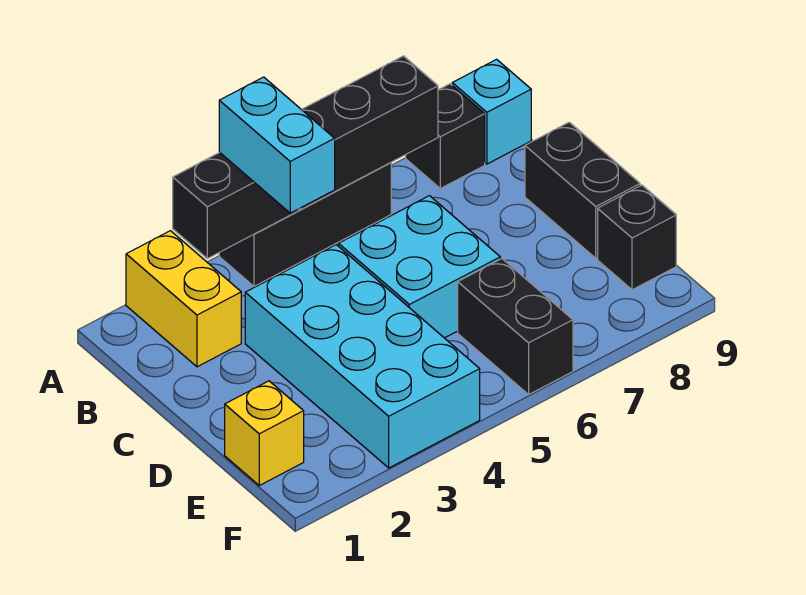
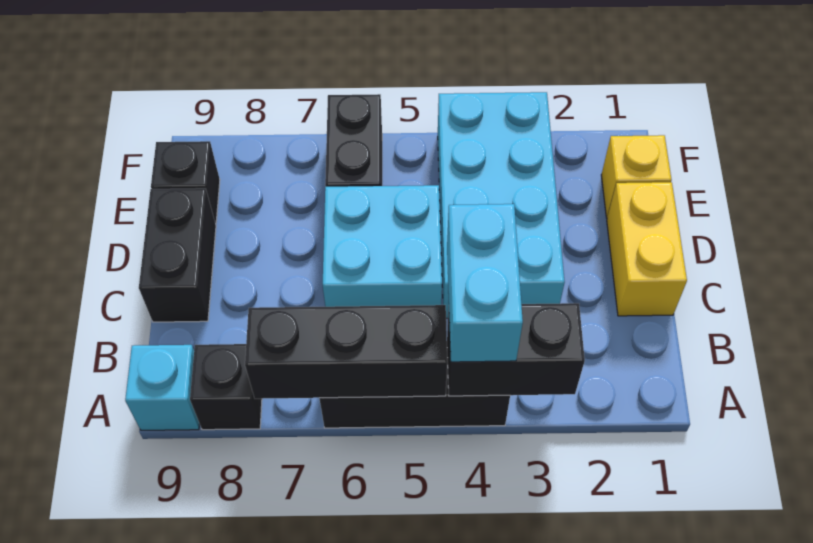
yellow 1x2 brick [126,231,241,367] -> yellow 1x2 brick moved to [607,182,687,316]

